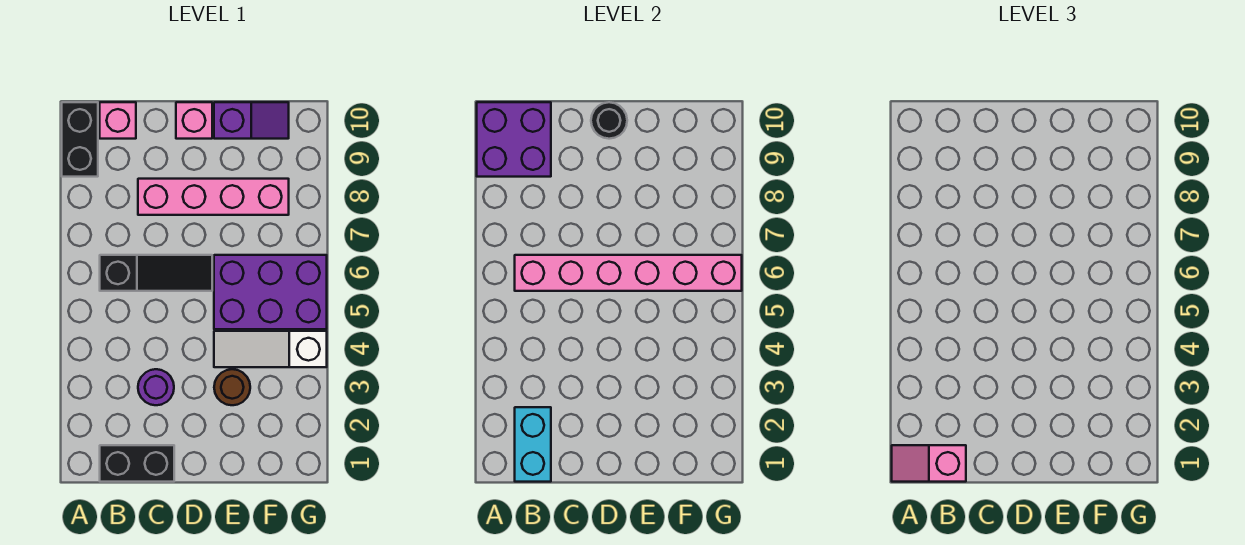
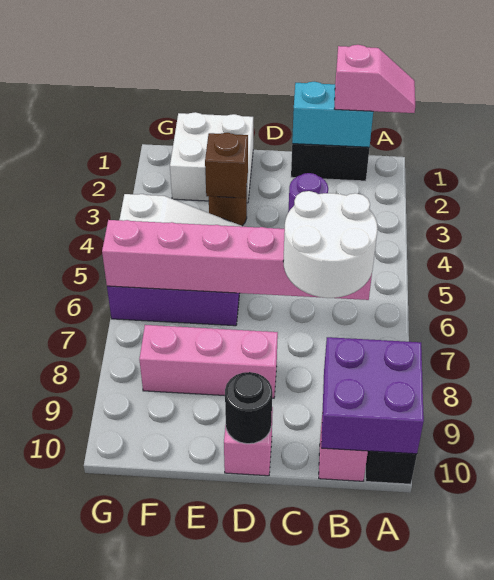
cyan 1x2 brick [515,407,551,482] -> cyan 1x2 brick turned to [292,82,373,147]
black 1x3 slope [100,255,212,291] -> none
none -> white 2x2 round brick [283,191,378,298]
pink 1x4 brick [138,179,289,215] -> pink 1x3 brick [139,325,278,398]
none -> white 2x2 brick [170,112,253,203]
none -> brown 1x1 brick [205,133,248,198]
purple 1x2 slope [214,102,289,139] -> none

